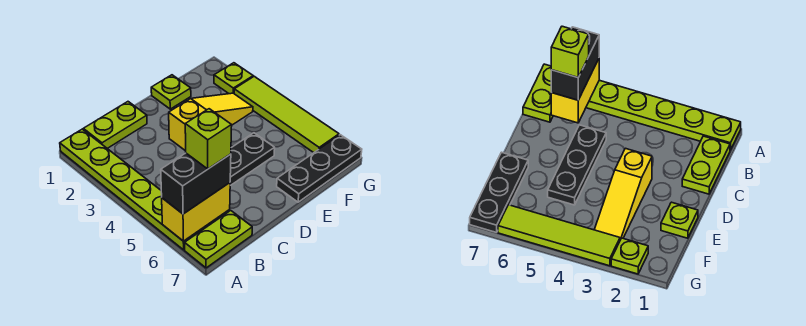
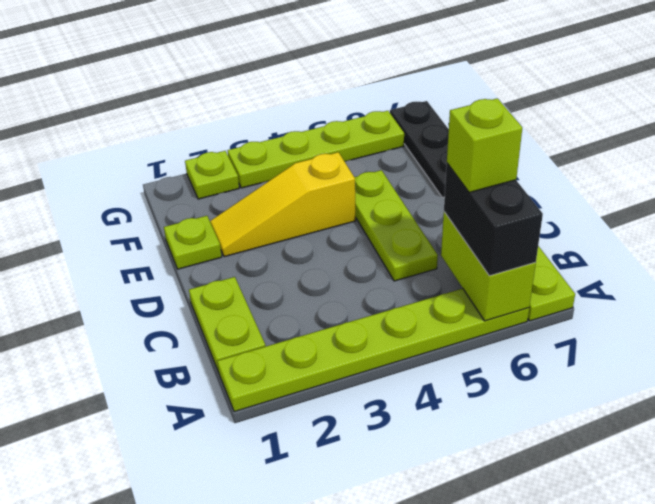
yellow 1x2 brick [162,183,230,241] -> lime 1x2 brick [441,212,536,321]
black 1x3 plate [230,133,275,186] -> lime 1x3 plate [355,170,438,281]
yellow 1x3 slope [169,93,253,151] -> yellow 1x3 slope turned to [210,152,356,257]
lime 1x4 tile [234,76,339,153] -> lime 1x4 plate [228,111,404,188]

